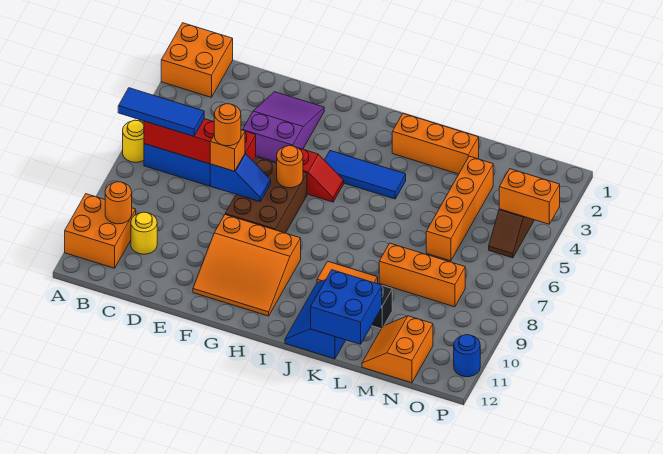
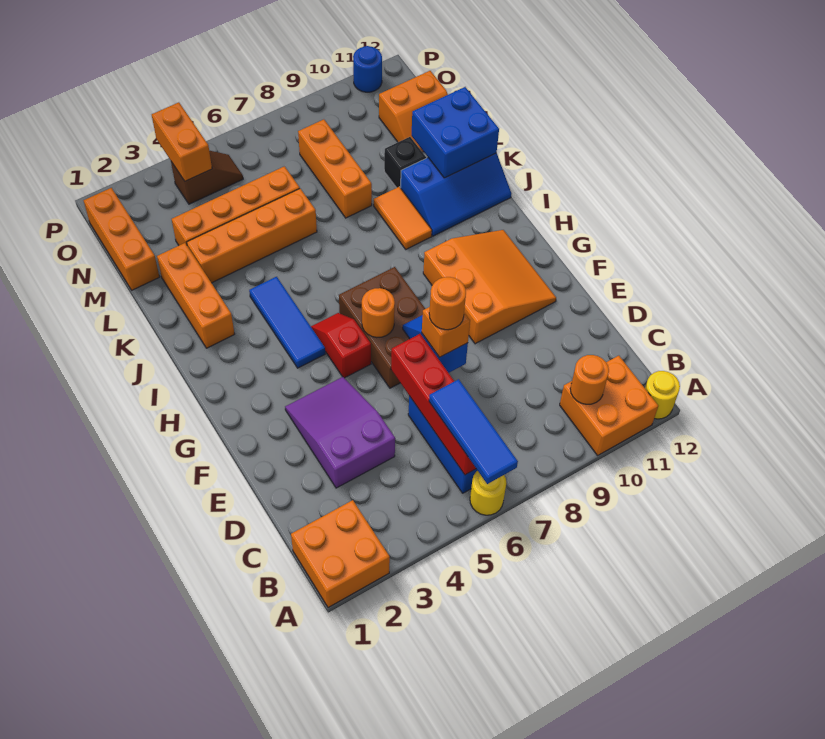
yellow 1x1 round brick [131,212,157,254] -> yellow 1x1 round brick moved to [645,371,680,419]
purple 2x3 slope [243,92,324,162] -> purple 2x3 slope turned to [285,377,395,488]
brown 2x3 brick [225,158,307,233] -> brown 2x3 brick turned to [339,267,425,388]
none -> orange 1x4 brick [187,189,317,283]
none -> orange 1x3 brick [84,188,159,290]

